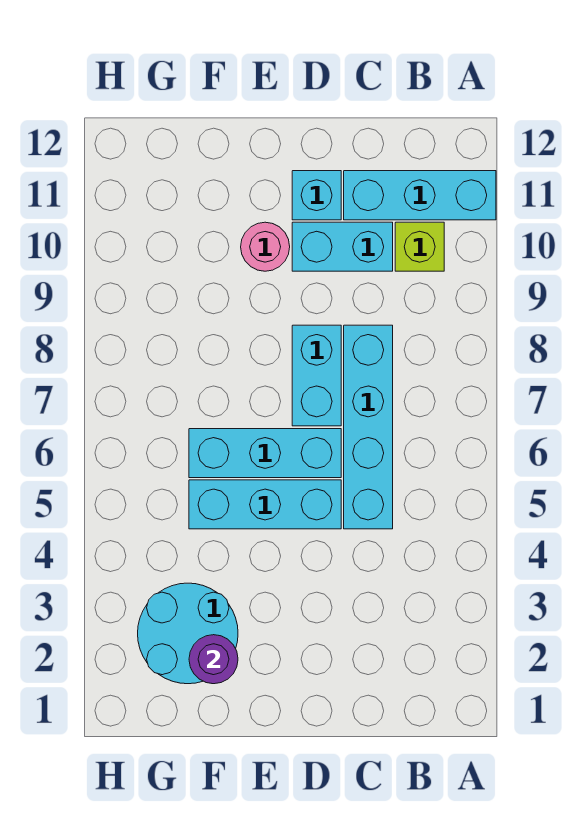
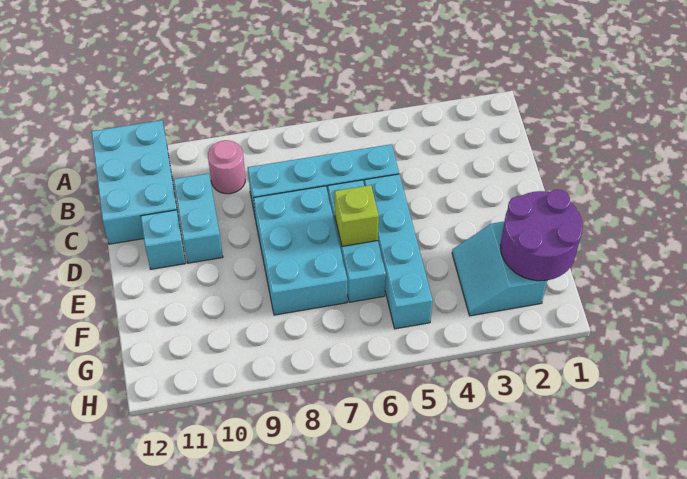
cyan 1x3 brick [344,171,496,220] -> cyan 2x3 brick [91,120,179,244]
lime 1x1 brick [395,222,444,271] -> lime 1x1 brick moved to [335,185,379,246]
cyan 1x3 brick [189,480,341,529] -> cyan 1x4 brick [365,174,433,329]
cyan 1x2 brick [292,325,341,426] -> cyan 2x3 brick [254,186,347,315]
pink 1x1 round brick [241,222,290,271] -> pink 1x1 round brick moved to [208,140,245,194]
cyan 2x2 round brick [138,583,238,684] -> cyan 2x2 slope [452,222,547,316]
purple 1x1 round brick [189,635,238,684] -> purple 2x2 round brick [500,190,583,281]

